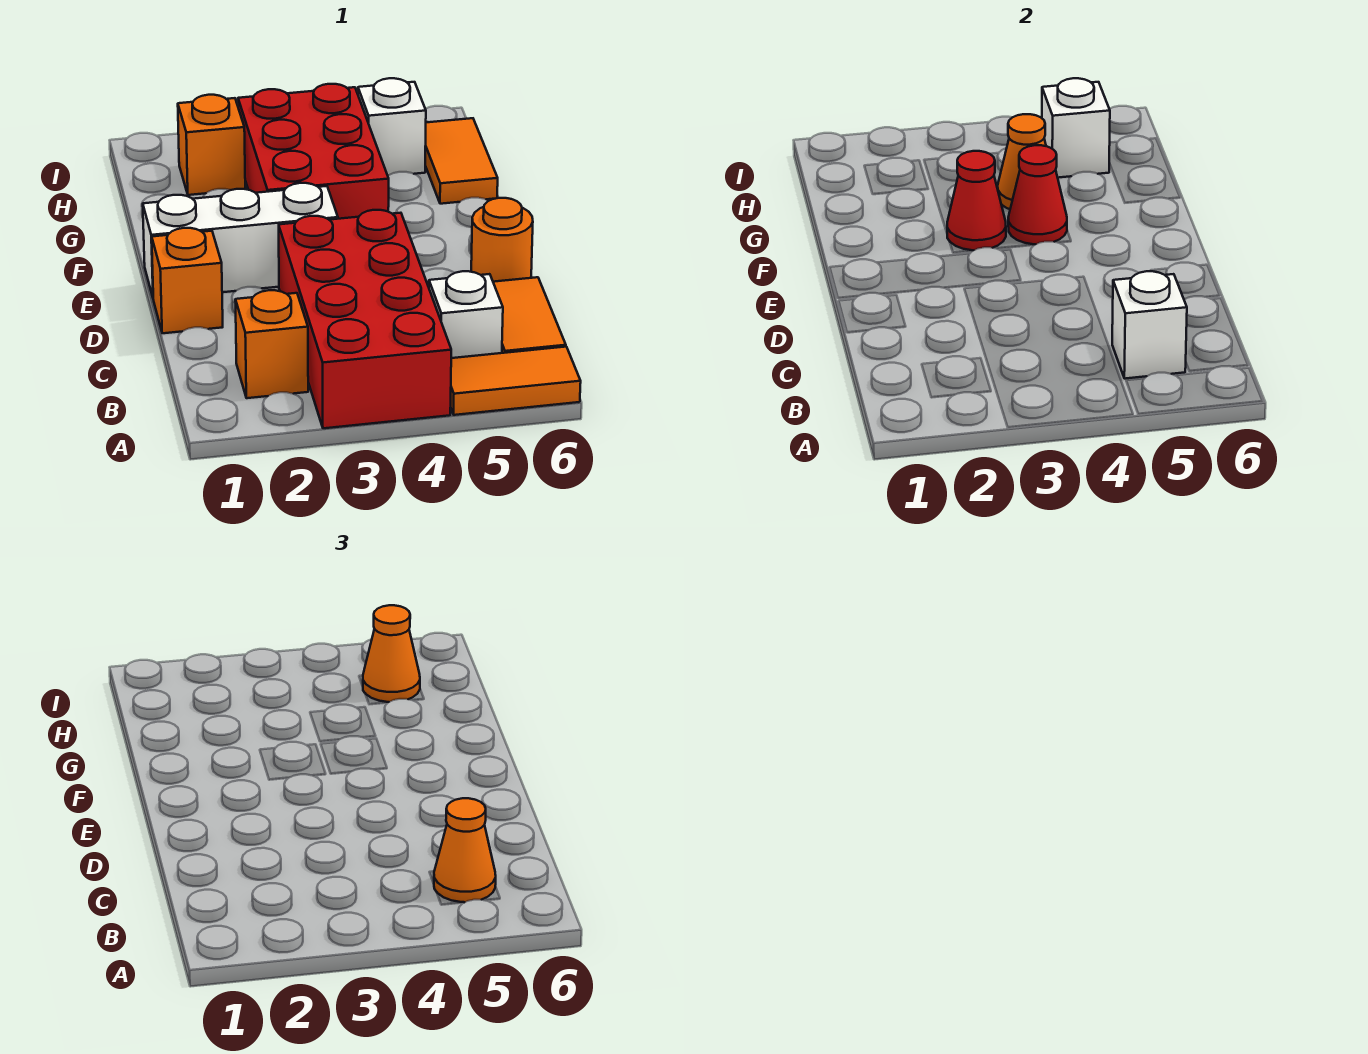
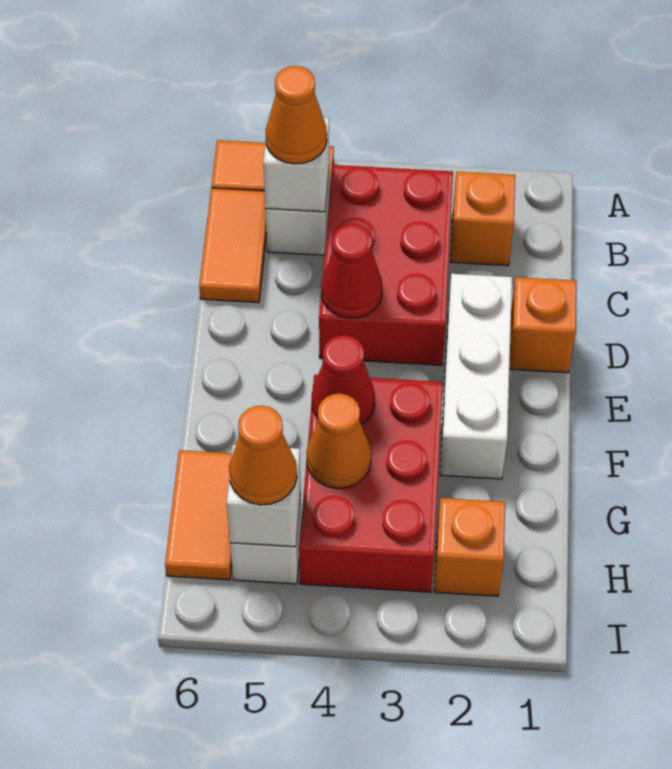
red 2x4 brick [279,210,451,428] -> red 2x3 brick [319,165,453,365]
orange 1x1 round brick [471,198,533,282] -> none
white 1x3 brick [143,183,338,297] -> white 1x3 brick turned to [440,274,512,479]
red 1x1 cone [947,151,1006,250] -> red 1x1 cone moved to [321,224,383,318]

